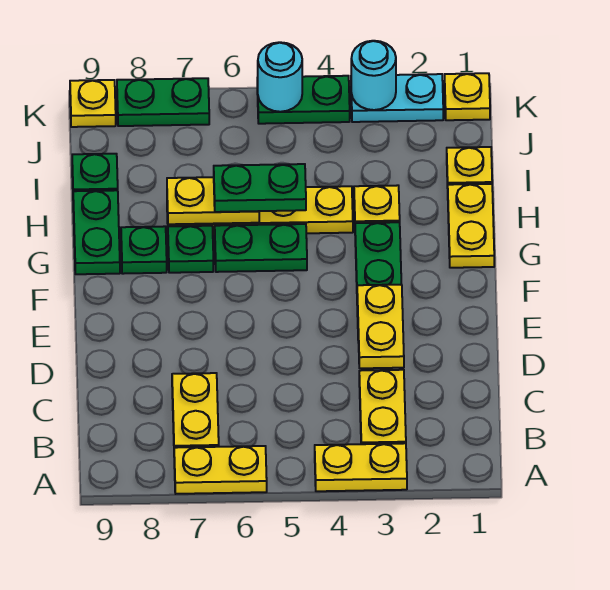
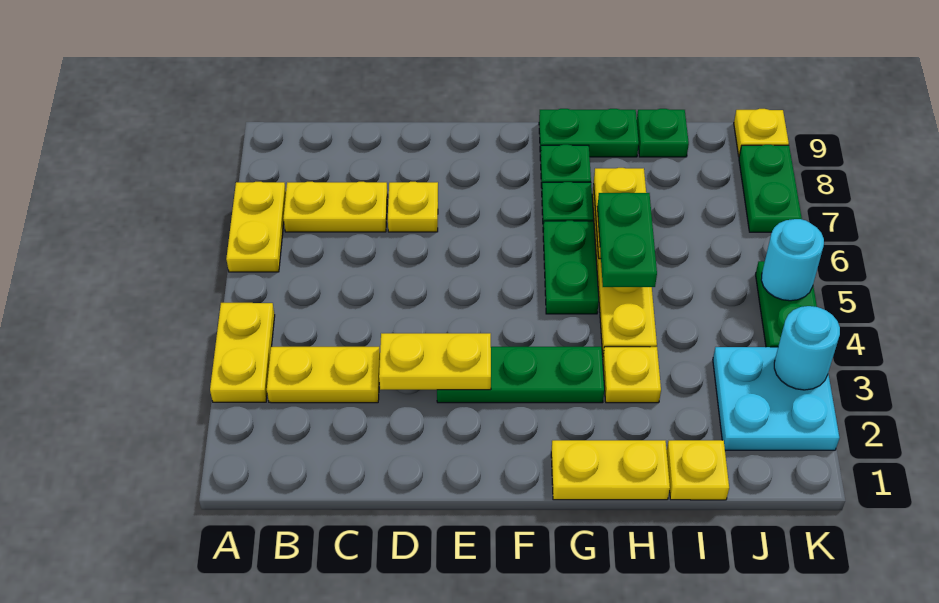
yellow 1x1 plate [445,73,490,120] -> yellow 1x1 plate moved to [388,182,438,232]
cyan 1x2 plate [351,74,443,122] -> cyan 2x2 plate [713,347,839,450]

